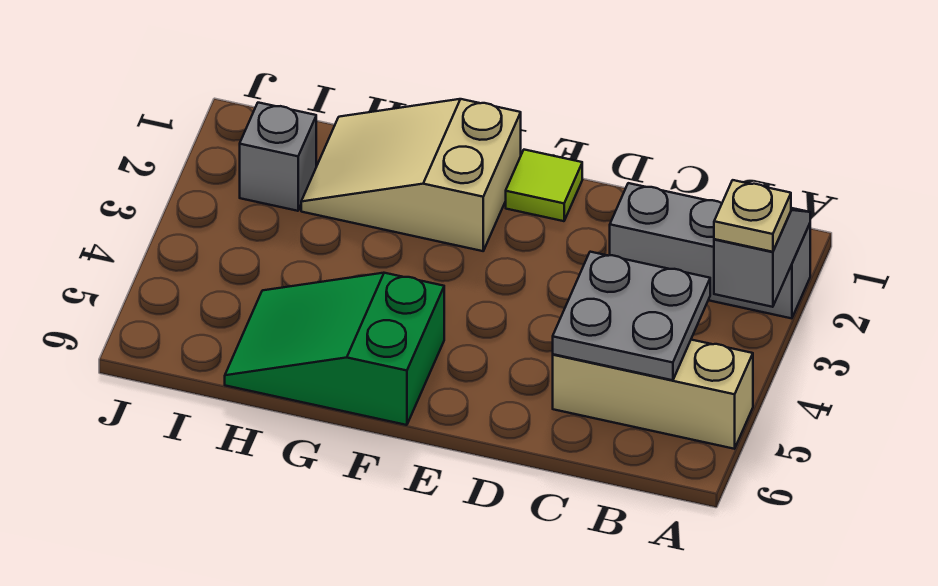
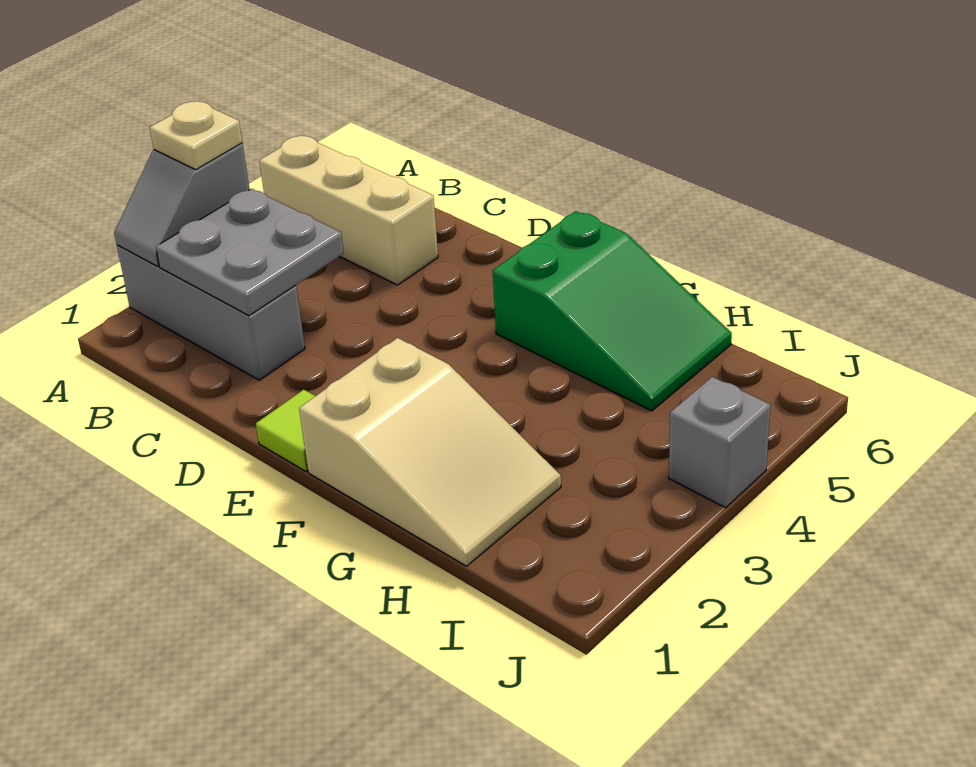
grey 2x2 plate [553,252,710,380] -> grey 2x2 plate moved to [156,189,344,316]
grey 1x1 brick [240,103,316,211] -> grey 1x1 brick moved to [669,377,770,508]

